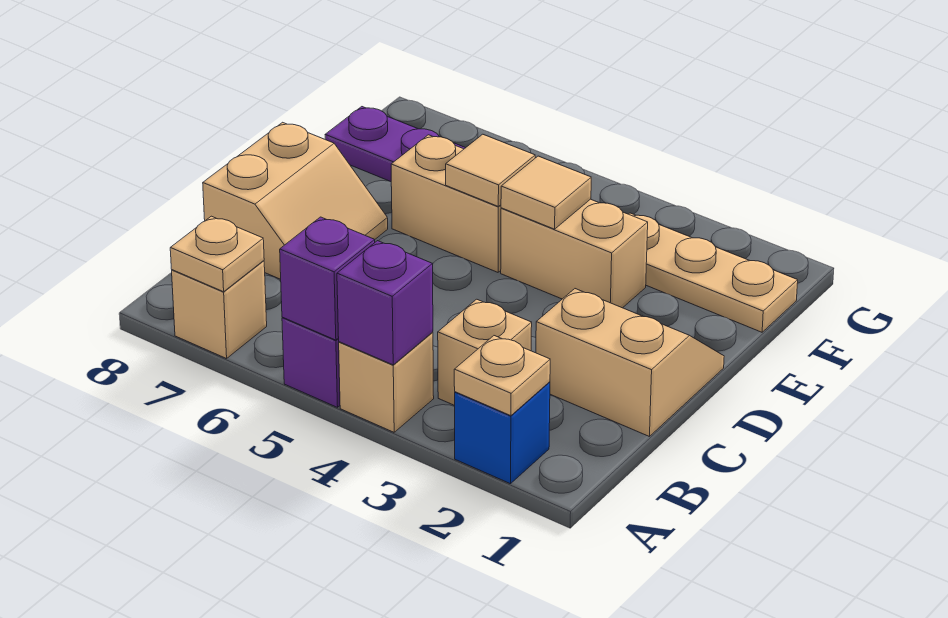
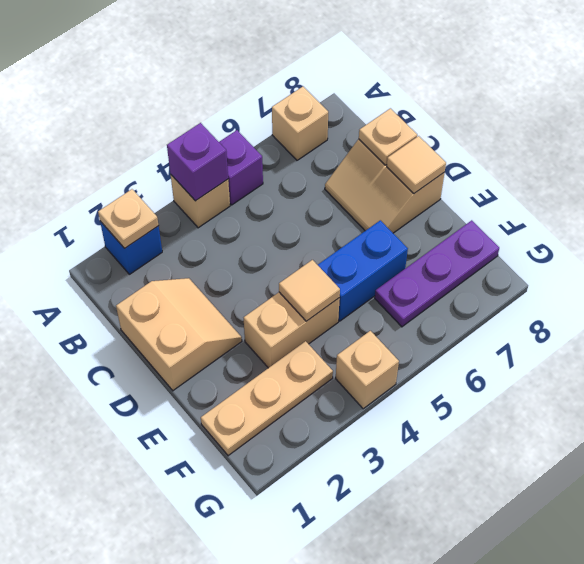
purple 1x1 brick [280,217,375,340] -> none
tan 1x1 plate [170,216,264,292] -> tan 1x1 plate moved to [359,108,417,165]
tan 1x1 brick [438,299,532,405] -> tan 1x1 brick moved to [336,331,399,409]
tan 2x2 slope [536,289,724,437] -> tan 2x2 slope turned to [116,278,242,390]
tan 1x2 brick [391,135,501,272] -> blue 1x2 brick [318,220,408,321]
tan 1x1 tile [446,134,535,206] -> tan 1x1 tile moved to [387,136,446,193]

